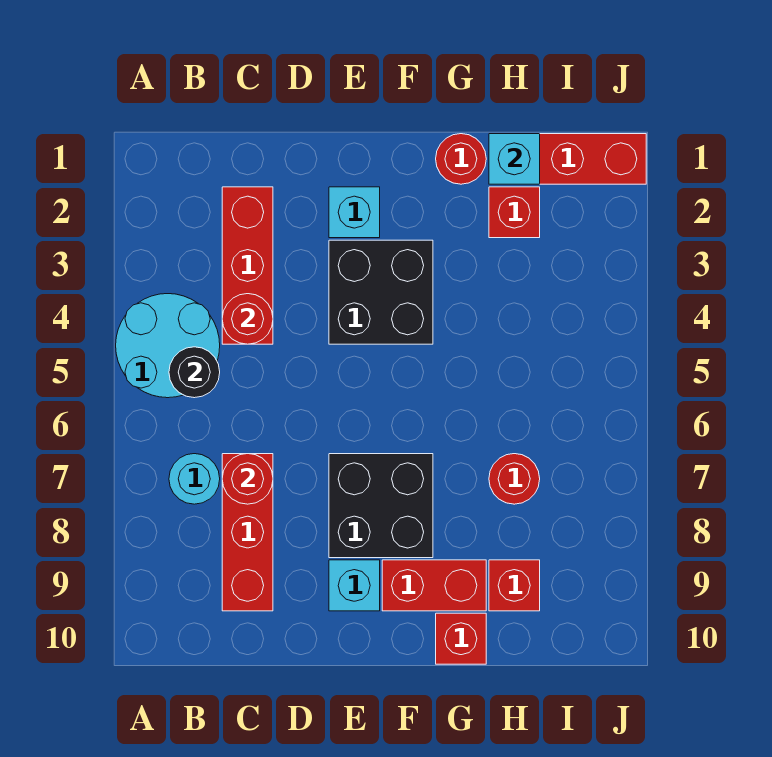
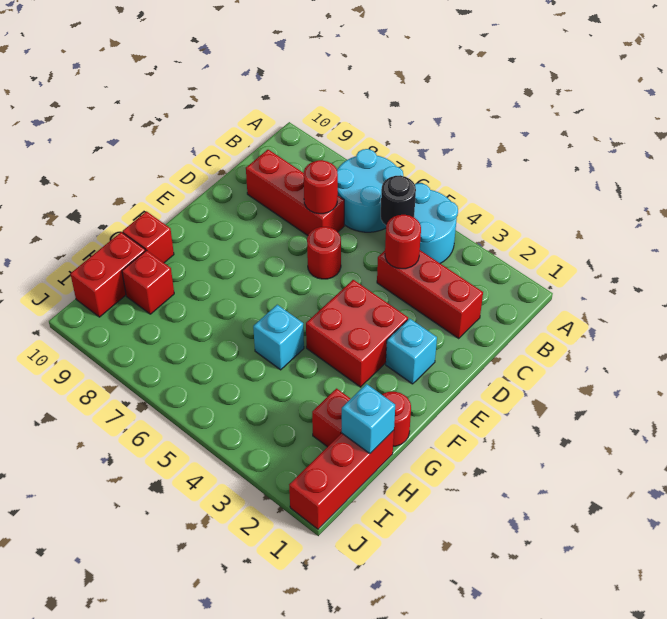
cyan 1x1 round brick [169,454,220,504] -> cyan 2x2 round brick [337,149,403,232]
black 2x2 brick [329,240,433,344] -> red 2x2 brick [306,280,408,387]
black 2x2 brick [329,454,433,558] -> none
cyan 1x1 brick [329,560,380,611] -> cyan 1x1 brick moved to [253,305,304,370]
red 1x2 brick [382,560,486,611] -> red 1x2 brick moved to [70,232,145,317]
red 1x1 round brick [489,454,540,504] -> red 1x1 round brick moved to [307,227,341,279]

